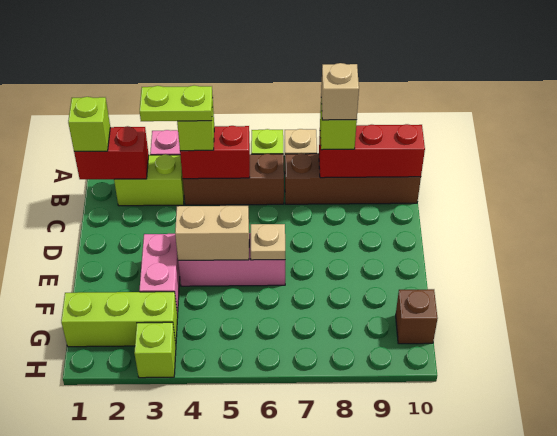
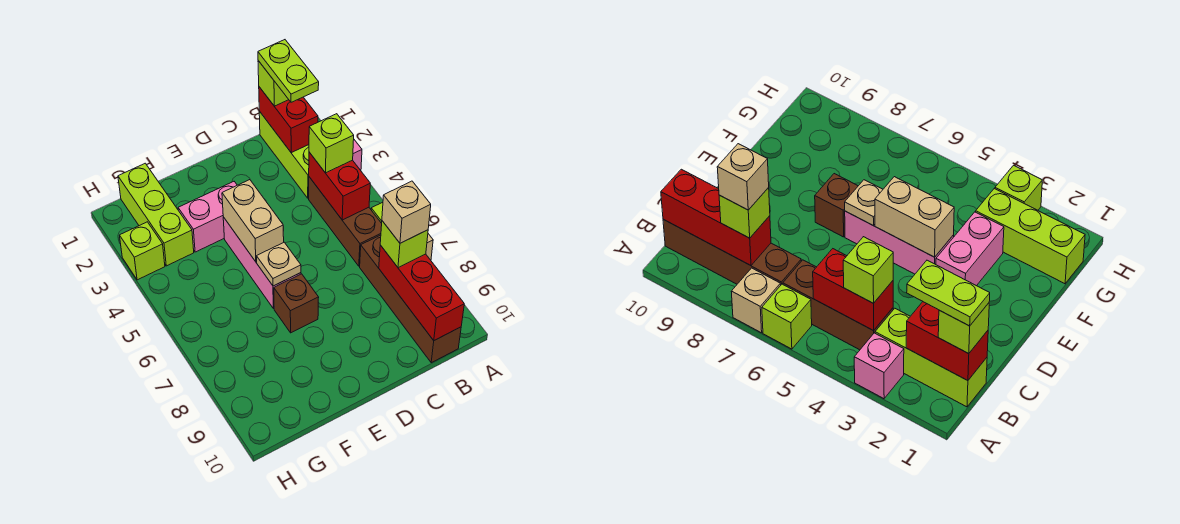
lime 1x2 brick [114,155,184,206] -> lime 1x3 brick [259,111,309,198]
lime 1x2 plate [140,85,213,121] -> lime 1x2 plate moved to [258,40,319,102]
brown 1x1 brick [396,289,438,344] -> brown 1x1 brick moved to [274,274,319,333]

